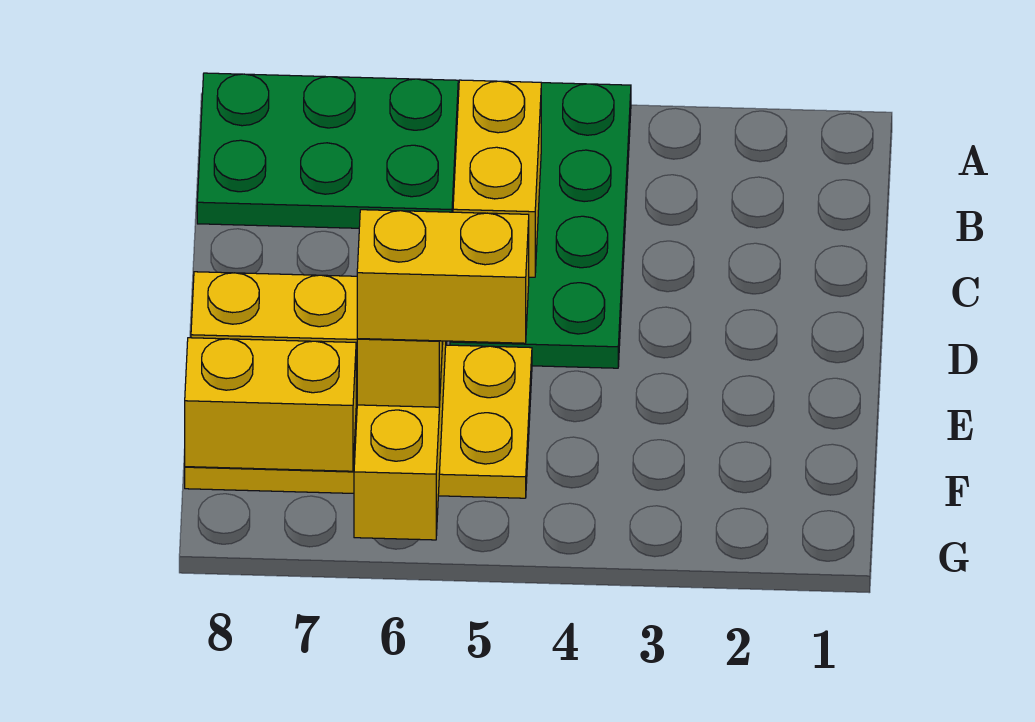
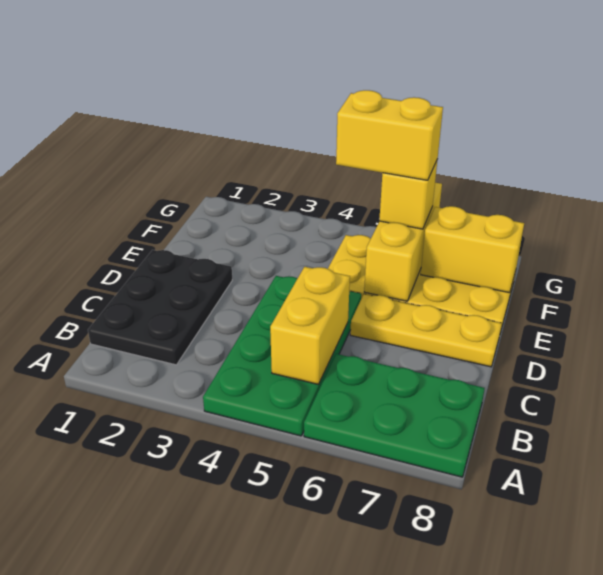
none -> black 2x3 plate [88,250,232,365]

